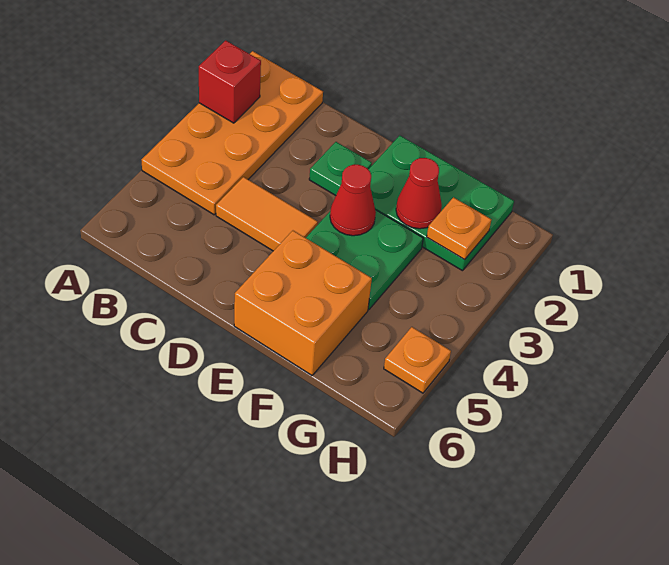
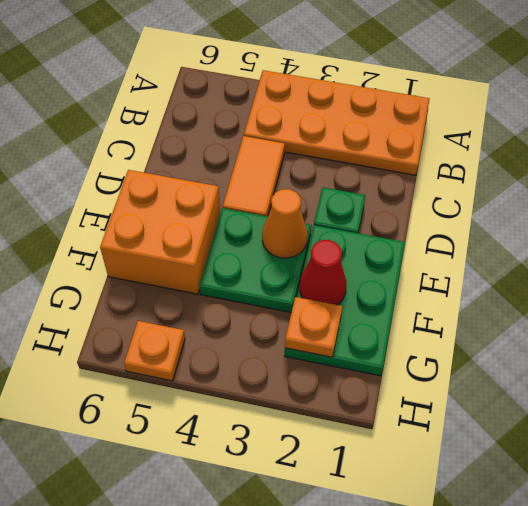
red 1x1 brick [199,40,261,123] -> none
red 1x1 cone [330,165,376,236] -> orange 1x1 cone [262,189,308,258]

